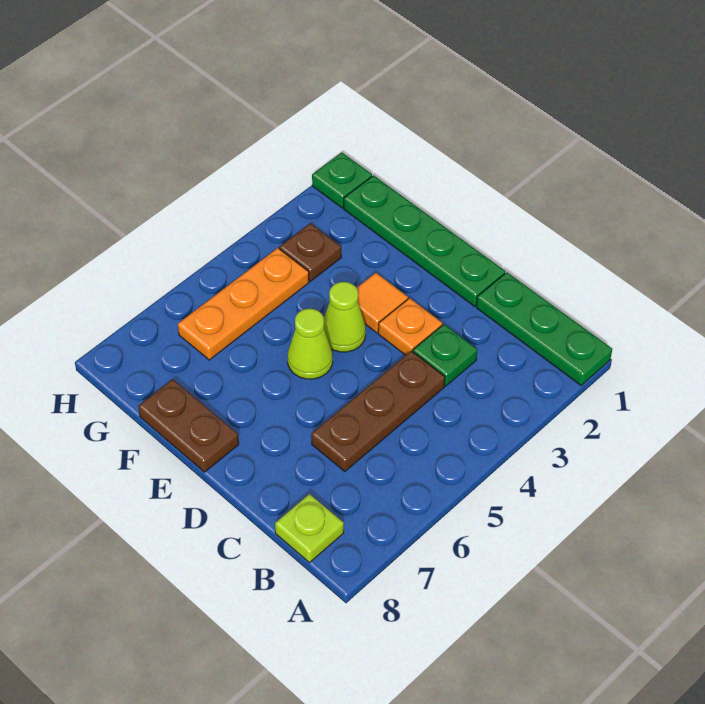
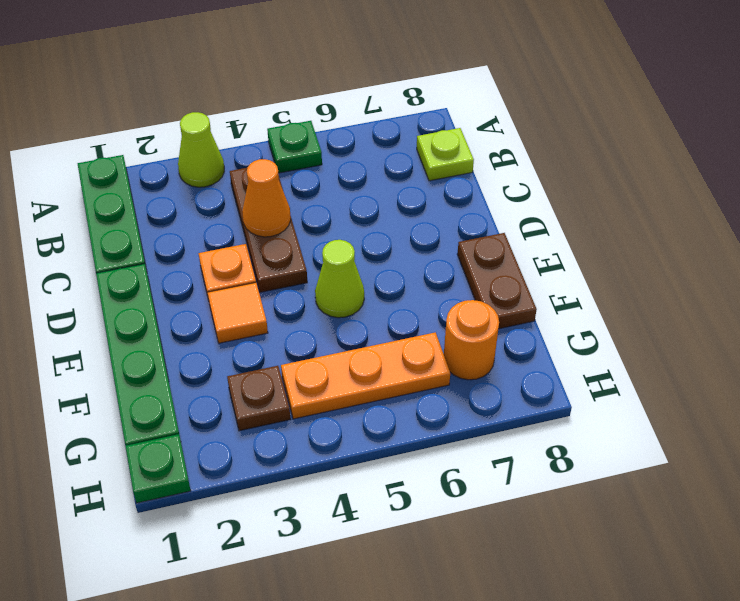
green 1x1 plate [413,324,477,386] -> green 1x1 plate moved to [267,121,322,173]
brown 1x3 plate [311,351,445,471] -> brown 1x3 plate turned to [230,168,307,292]
none -> orange 1x1 cone [242,159,291,237]
lime 1x1 cone [324,282,366,352] -> lime 1x1 cone moved to [178,112,224,187]
none -> orange 1x1 round brick [444,300,499,380]

